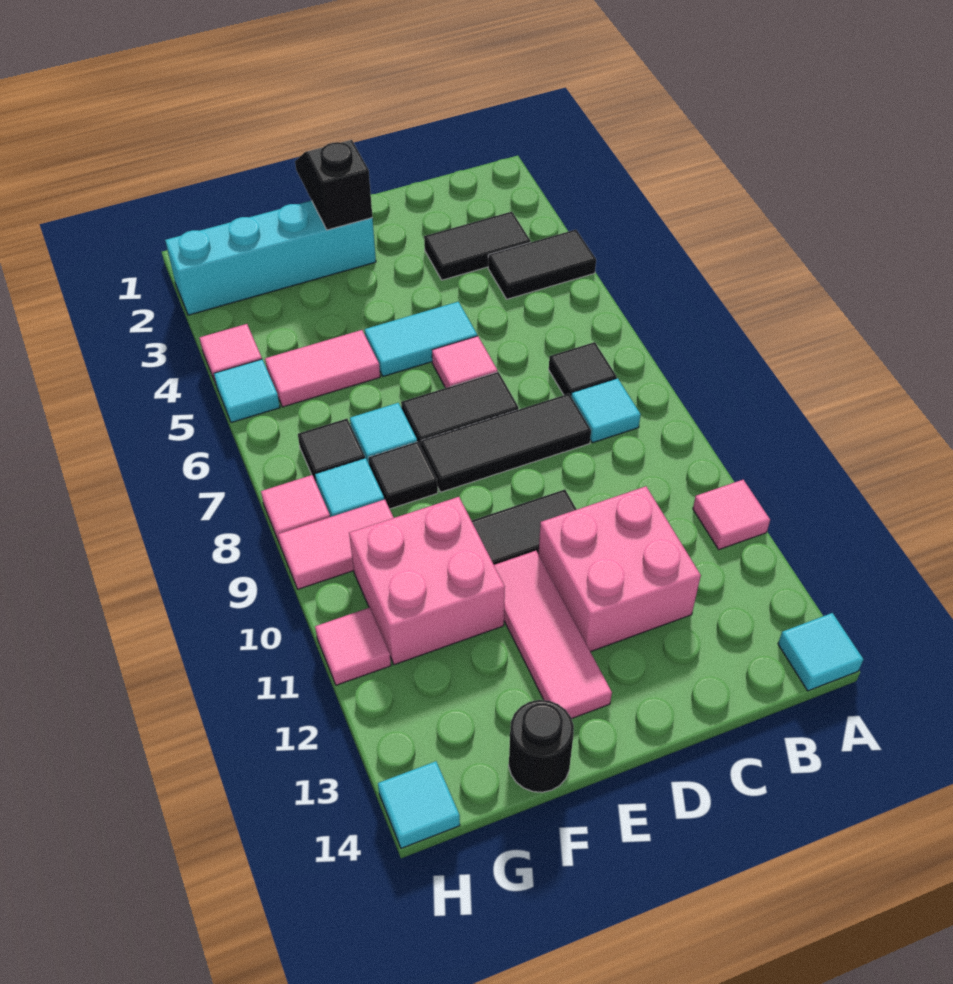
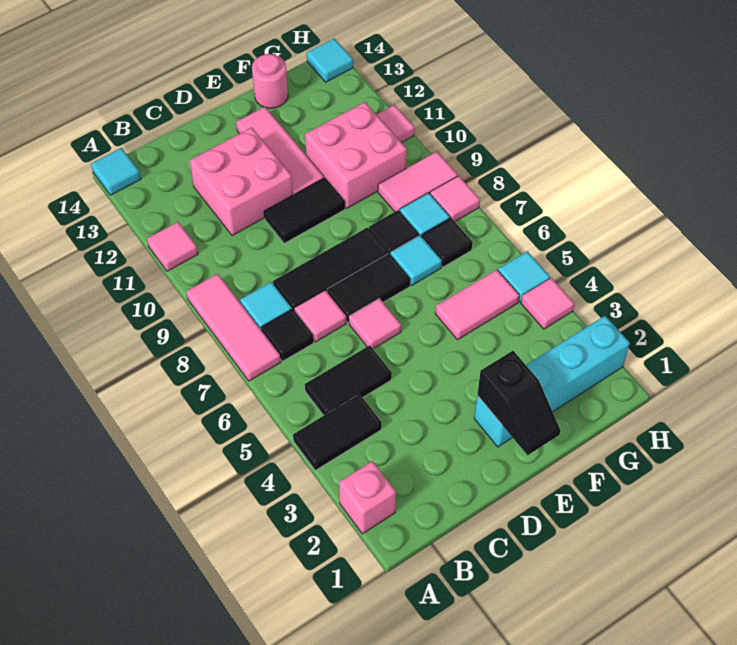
none -> pink 1x1 brick [339,461,396,534]
none -> pink 1x3 tile [186,274,281,381]
black 1x2 tile [424,212,531,280] -> black 1x2 tile moved to [305,345,392,415]
none -> pink 1x1 tile [294,290,346,342]
cyan 1x2 tile [365,302,477,376] -> none
black 1x1 round brick [509,700,574,792] -> pink 1x1 round brick [252,54,288,108]

